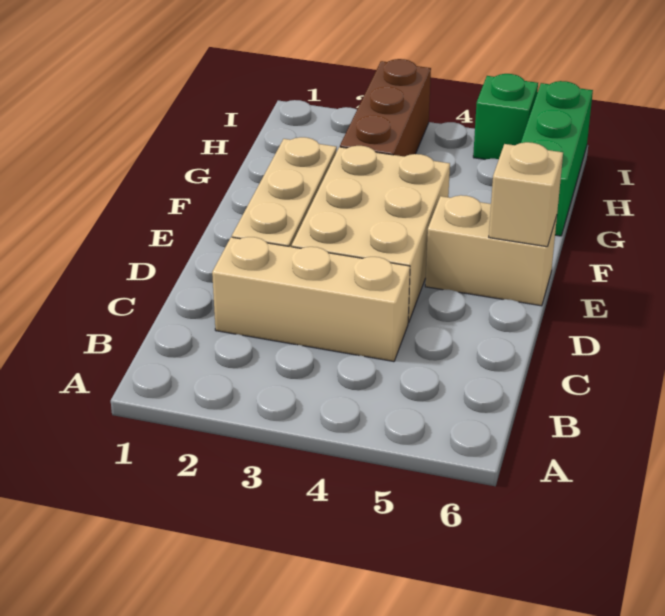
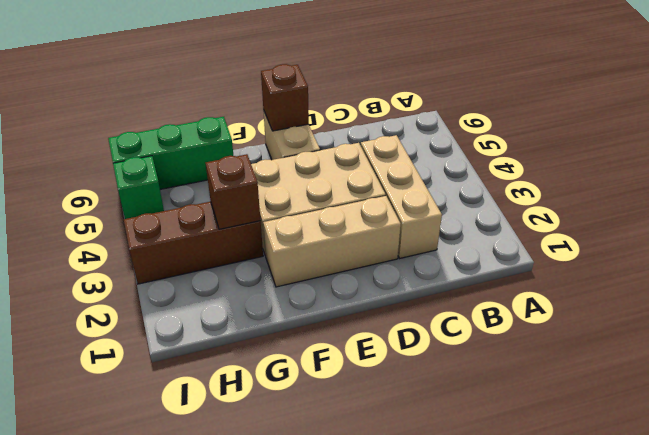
tan 1x1 brick [489,142,563,247] -> brown 1x1 brick [261,64,309,131]
none -> brown 1x1 brick [206,154,260,229]

